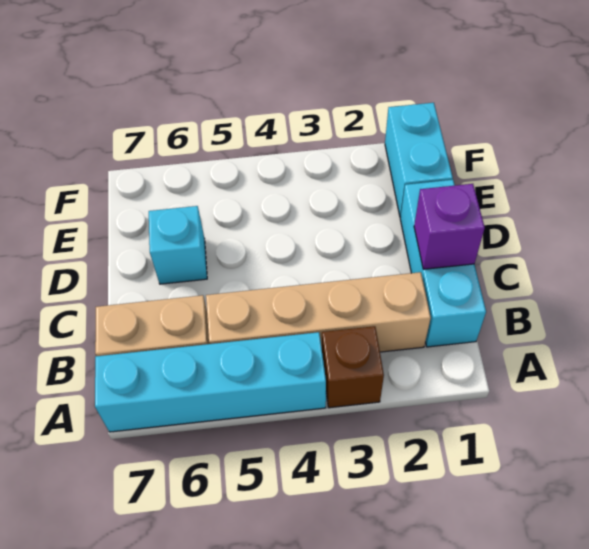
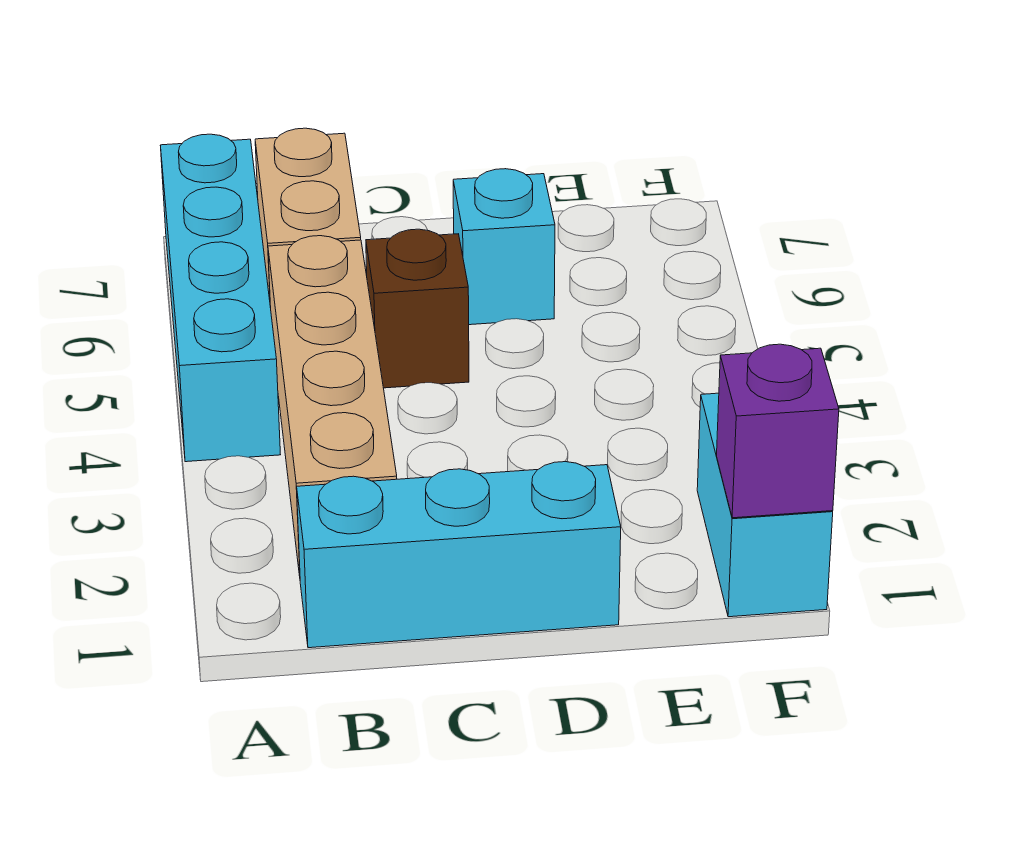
brown 1x1 brick [322,326,384,408] -> brown 1x1 brick moved to [366,229,469,388]
purple 1x1 brick [414,184,485,269] -> purple 1x1 brick moved to [717,344,839,518]
cyan 1x2 brick [385,103,453,217] -> cyan 1x2 brick turned to [697,393,833,617]

